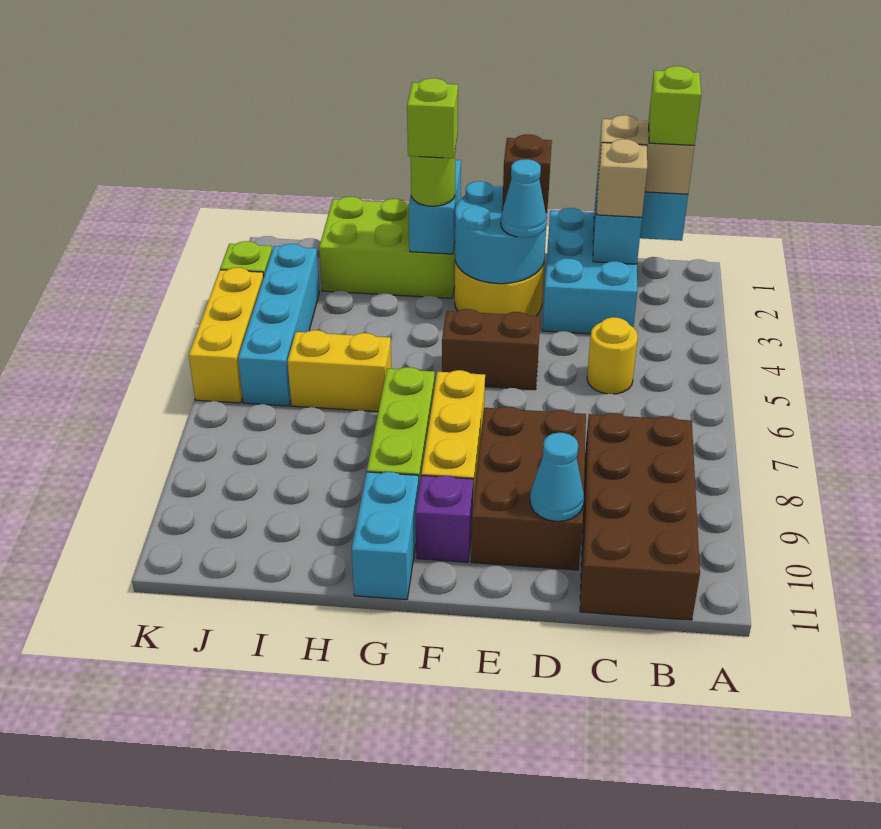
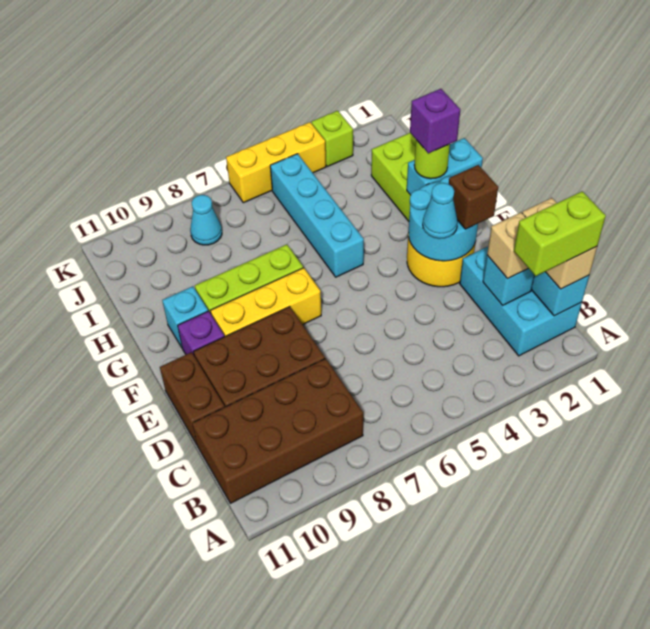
lime 1x1 brick [649,66,701,145] -> lime 1x2 brick [514,191,606,276]
cyan 2x3 brick [542,208,637,334] -> cyan 2x3 brick turned to [460,247,582,356]
yellow 1x1 round brick [587,317,638,394] -> none
cyan 1x1 cone [530,433,584,521] -> cyan 1x1 cone moved to [190,195,222,245]
brown 1x2 brick [442,309,540,390] -> brown 1x2 brick moved to [160,352,225,444]
lime 1x1 brick [407,78,458,158] -> purple 1x1 brick [410,89,460,153]
cyan 1x2 brick [352,472,419,600] -> cyan 1x1 brick [162,286,208,348]
yellow 1x2 brick [287,330,391,412] -> none
cyan 1x4 brick [238,244,320,406] -> cyan 1x4 brick turned to [270,154,364,277]

